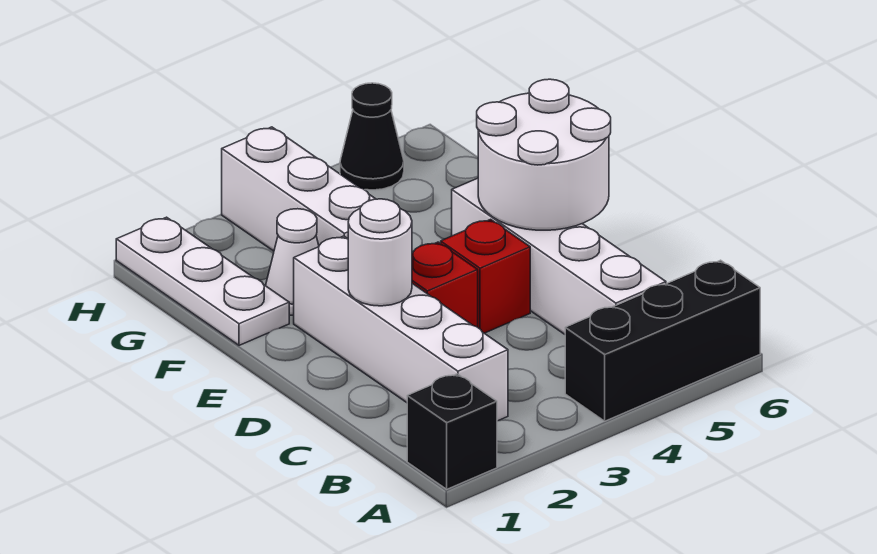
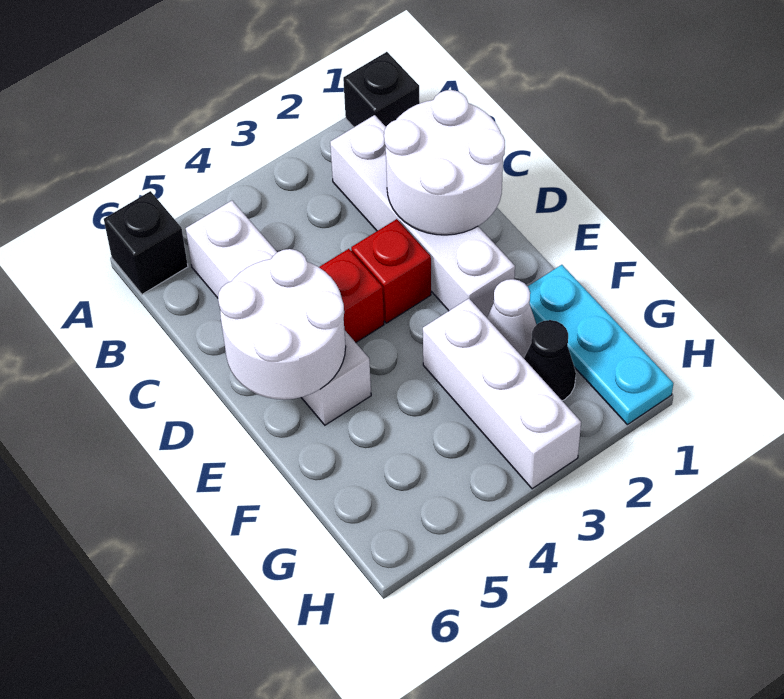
black 1x3 brick [565,260,760,421] -> black 1x1 brick [104,191,188,294]
white 1x1 round brick [348,199,412,306] -> white 2x2 round brick [384,90,505,235]
white 1x3 plate [116,217,289,345] -> cyan 1x3 plate [527,265,673,425]
black 1x1 cone [340,83,404,190] -> black 1x1 cone moved to [524,320,576,401]

